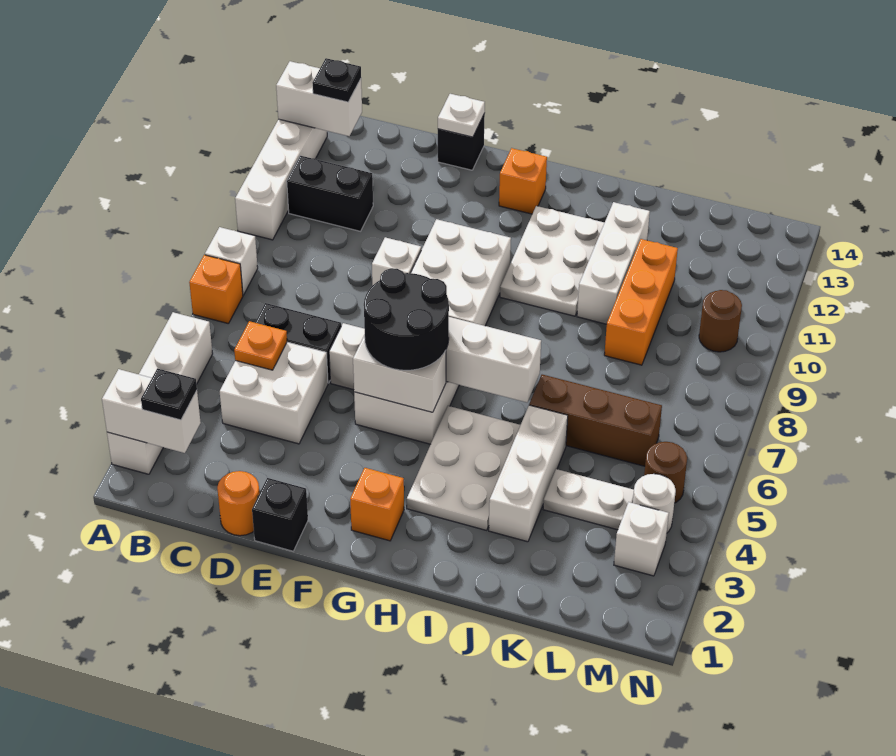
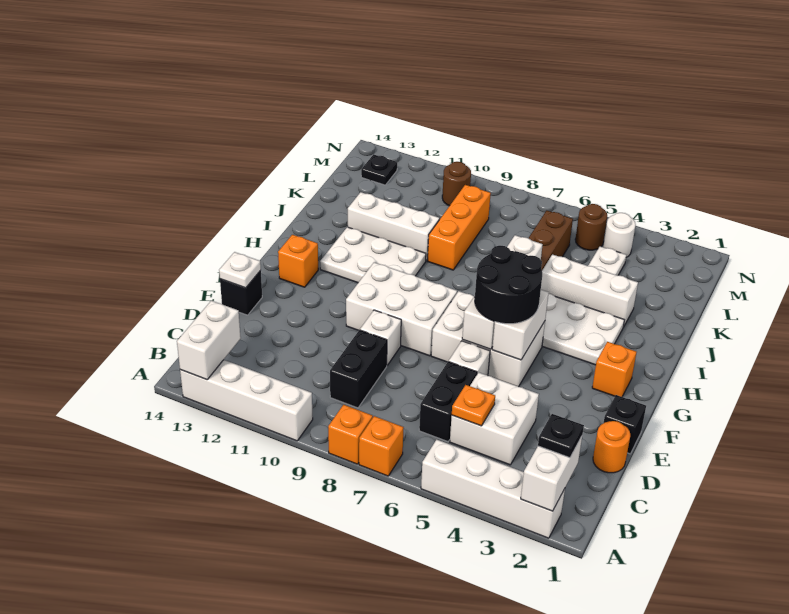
white 1x1 brick [205,227,258,295] -> orange 1x1 brick [328,405,373,464]
black 1x2 brick [287,156,373,231] -> black 1x2 brick moved to [330,330,387,408]
black 1x1 plate [313,58,361,102] -> black 1x1 plate moved to [361,154,397,185]
orange 1x3 brick [604,239,678,365] -> orange 1x3 brick turned to [428,185,491,270]
white 1x1 brick [614,502,669,576] -> none

